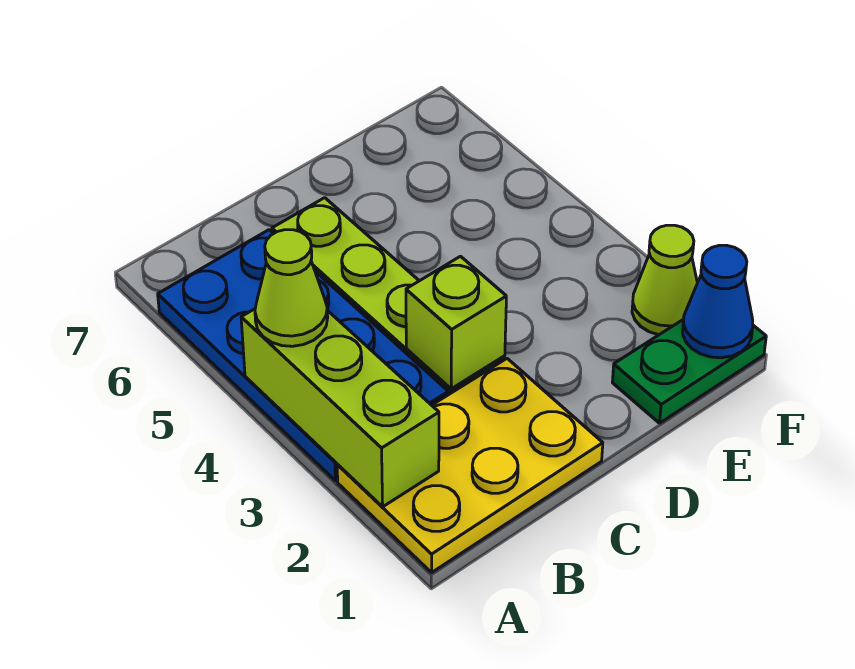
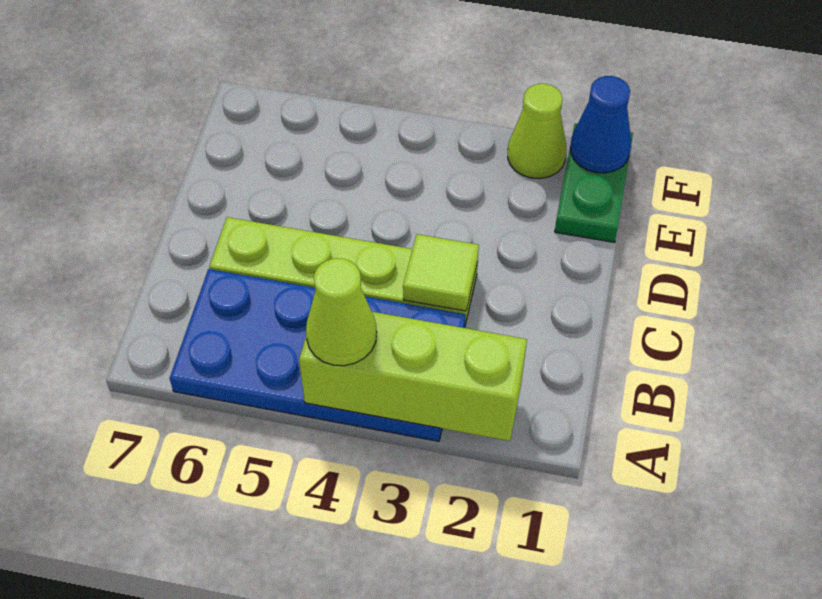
yellow 2x3 plate [337,359,603,572] -> none
lime 1x1 brick [406,256,506,389] -> lime 1x1 tile [403,234,479,311]

